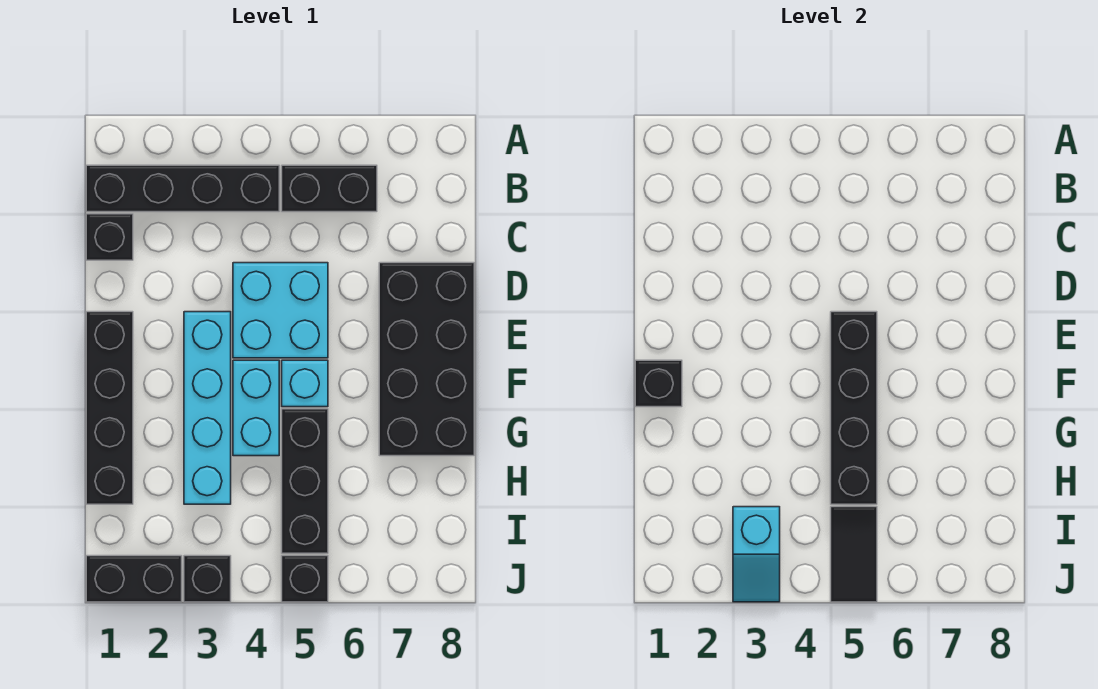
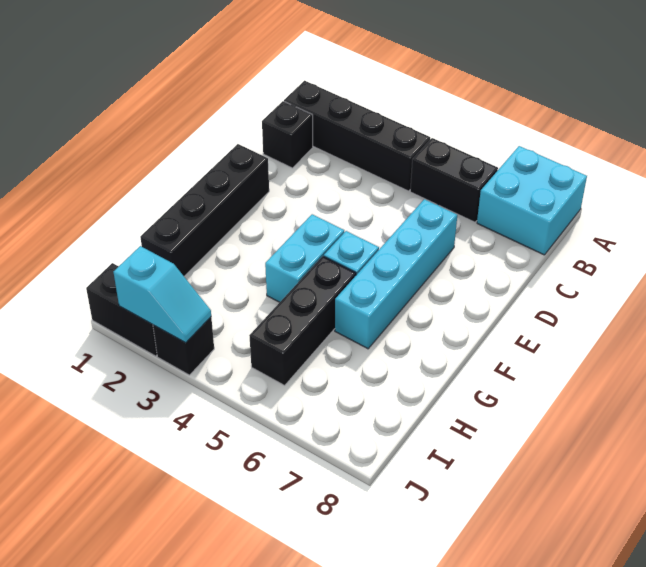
cyan 2x2 brick [233,263,328,358] -> cyan 2x2 brick moved to [477,146,587,255]
black 2x4 brick [379,263,474,456] -> none
cyan 1x4 brick [184,312,231,504] -> cyan 1x4 brick moved to [335,199,457,349]
black 1x4 brick [831,312,877,504] -> none
black 1x1 brick [635,360,682,407] -> none
cyan 1x2 slope [733,507,780,602] -> cyan 1x2 slope turned to [113,246,211,343]
black 1x2 tile [831,507,877,602] -> none
black 1x1 brick [282,556,328,602] -> none

